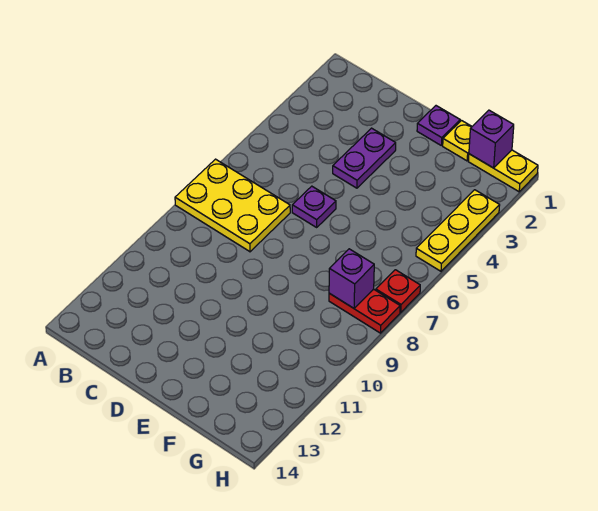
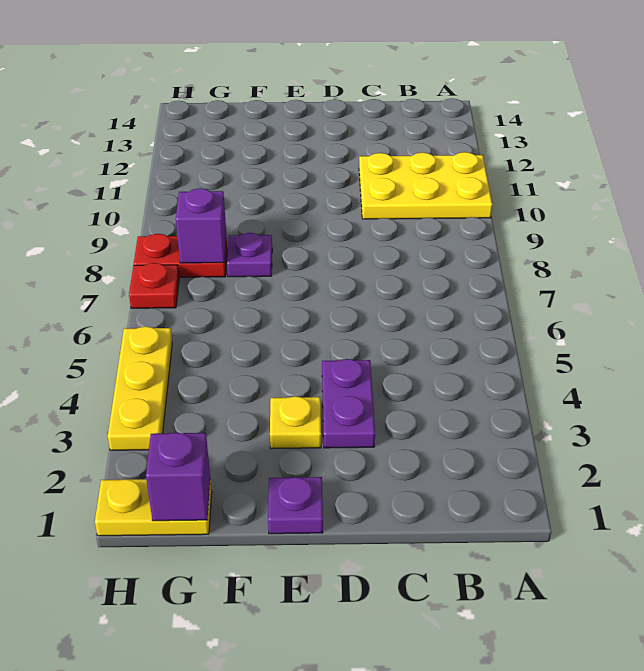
yellow 2x3 plate [175,159,290,252] -> yellow 2x3 plate moved to [359,152,492,219]
purple 1x1 plate [292,186,336,227] -> purple 1x1 plate moved to [227,233,272,277]
yellow 1x1 plate [443,121,472,161] -> yellow 1x1 plate moved to [270,396,321,449]

